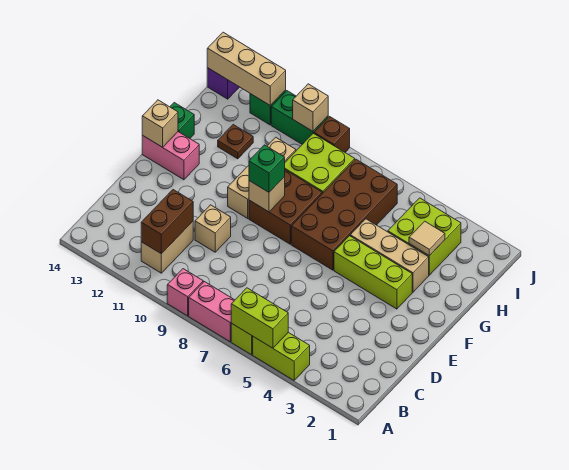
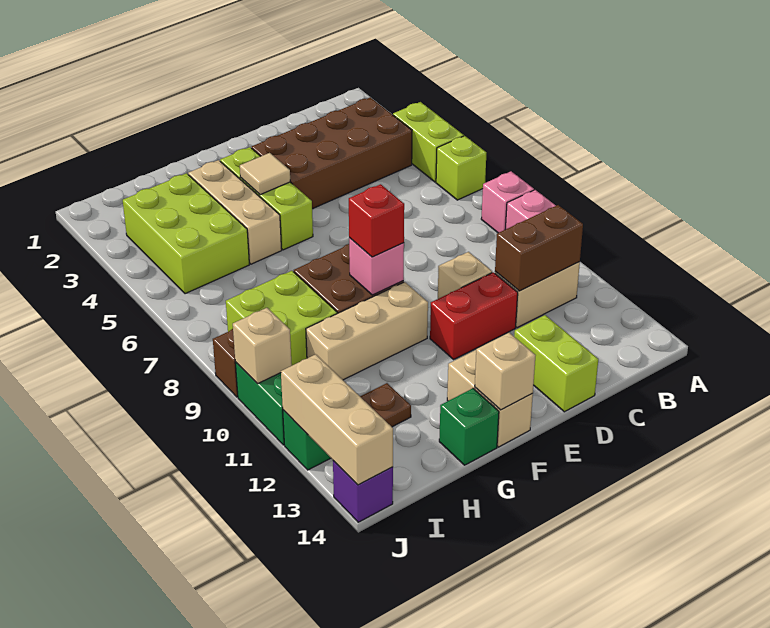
lime 1x2 brick [231,288,288,348] -> lime 1x2 brick moved to [514,315,598,412]
pink 1x2 brick [189,282,234,342] -> pink 1x1 brick [481,171,534,233]
none -> red 1x2 brick [430,272,518,359]
brown 2x4 brick [291,159,397,270] -> brown 2x4 brick moved to [252,97,412,209]
tan 1x1 brick [249,177,285,212] -> pink 1x1 brick [349,237,404,295]
green 1x1 brick [249,145,285,192] -> red 1x1 brick [349,184,404,257]
pink 1x2 brick [142,132,199,180] -> tan 1x2 brick [447,350,533,447]
lime 2x2 brick [388,198,461,275] -> lime 2x3 brick [123,173,249,294]
tan 1x1 tile [409,221,445,256] -> tan 1x1 tile moved to [240,153,290,195]

